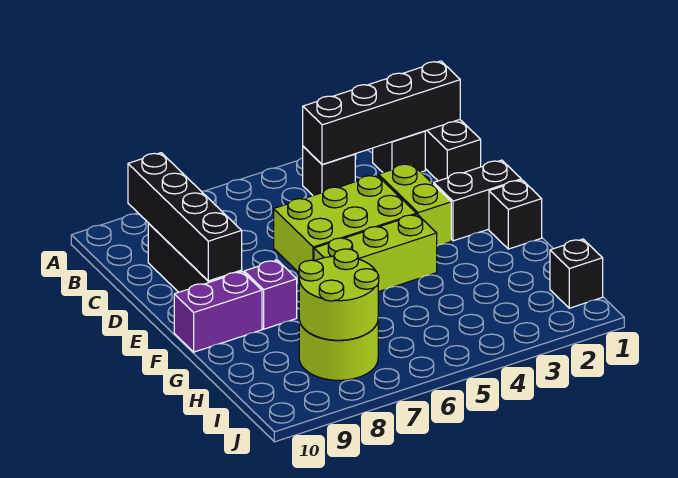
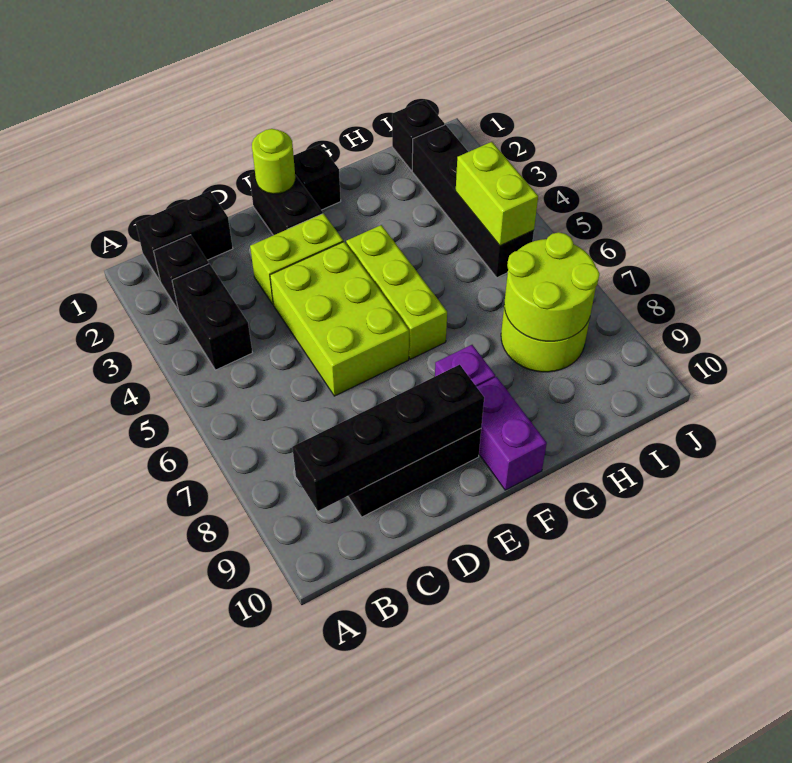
black 1x4 brick [303,61,460,164] -> black 1x4 brick moved to [412,125,534,278]
black 1x1 brick [303,146,355,195] -> black 1x2 brick [172,264,252,370]
none -> lime 1x1 round brick [252,129,295,194]
none -> lime 1x2 brick [456,142,538,246]

